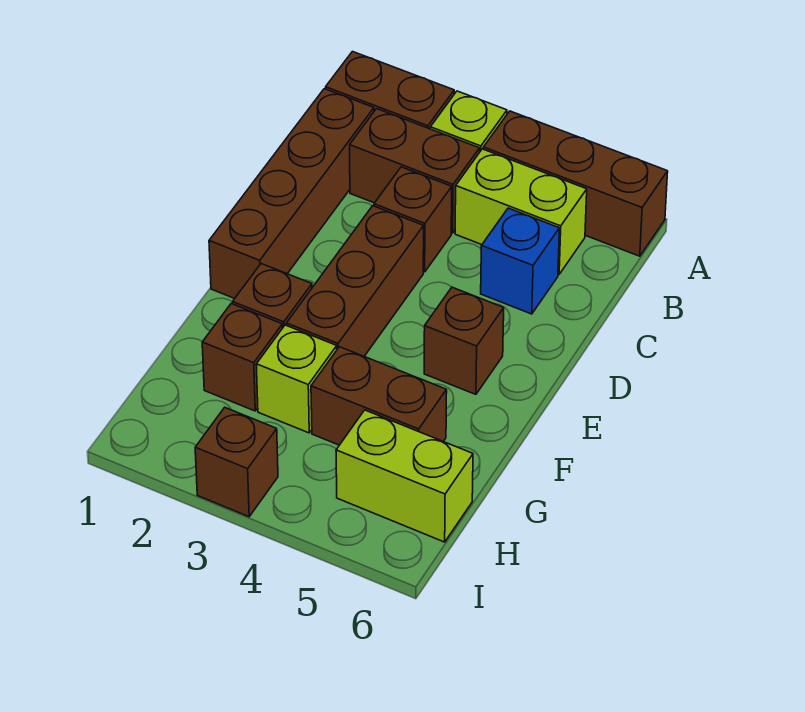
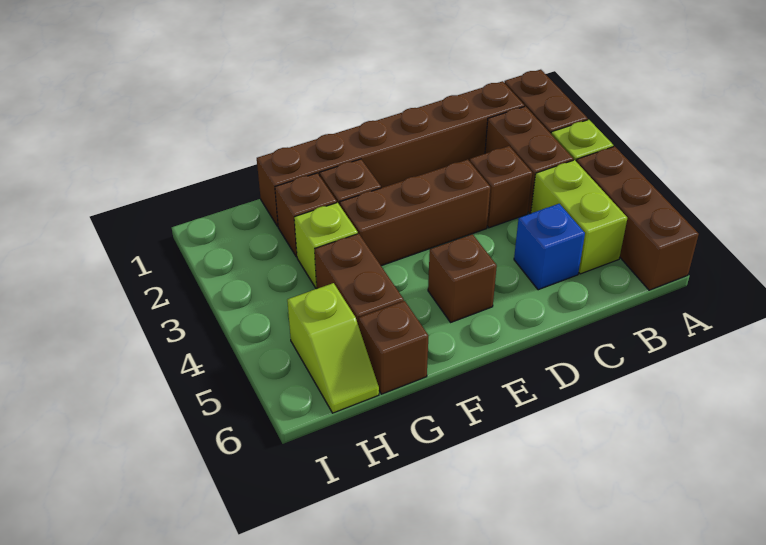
brown 1x4 brick [209,89,374,298] -> brown 1x6 brick [257,81,524,226]
lime 1x2 brick [336,410,473,542] -> lime 1x2 slope [287,283,379,413]
brown 1x1 brick [195,407,278,517] -> brown 1x1 brick moved to [359,301,428,394]

